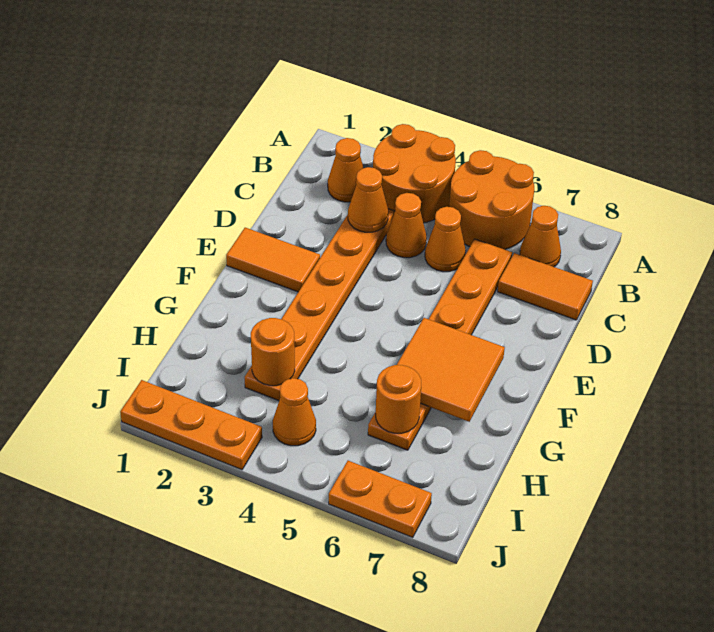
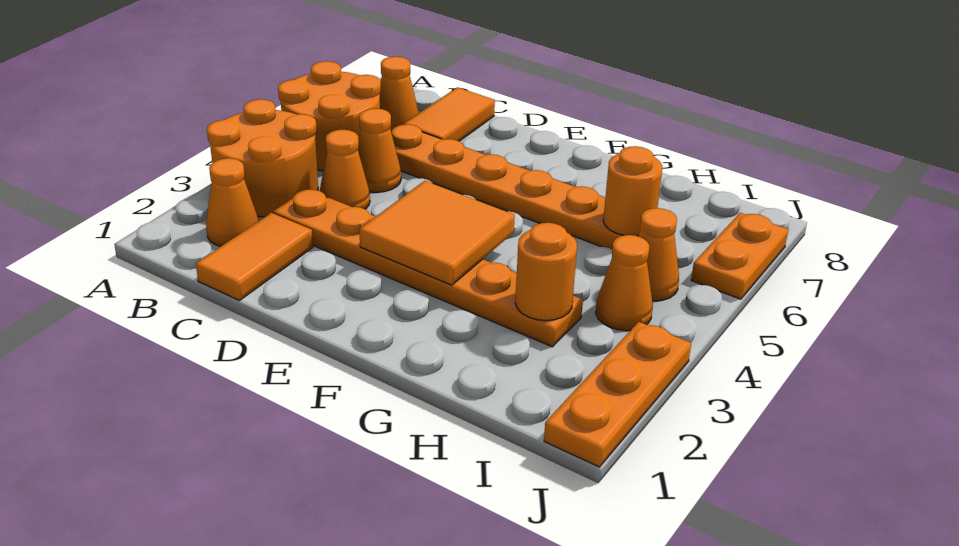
orange 1x1 cone [348,167,388,232] -> orange 1x1 cone moved to [638,208,679,301]
orange 1x2 tile [226,228,320,292] -> orange 1x2 tile moved to [196,213,313,301]
orange 2x2 tile [397,318,505,422] -> orange 2x2 tile moved to [359,181,515,285]

